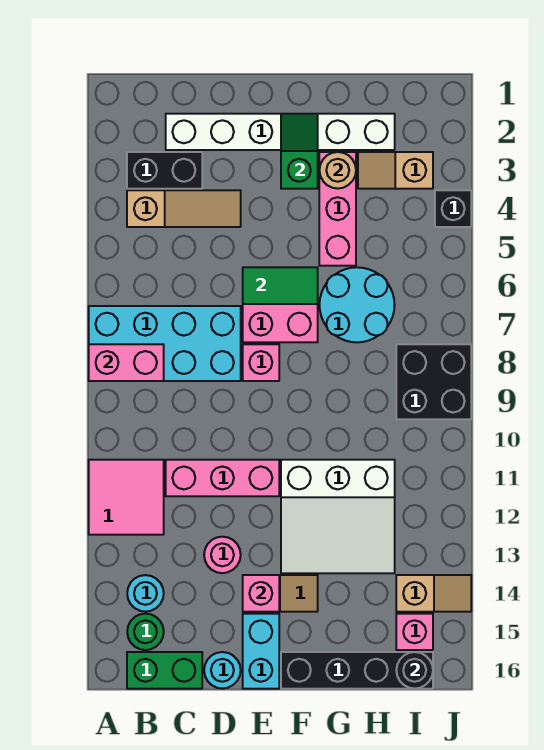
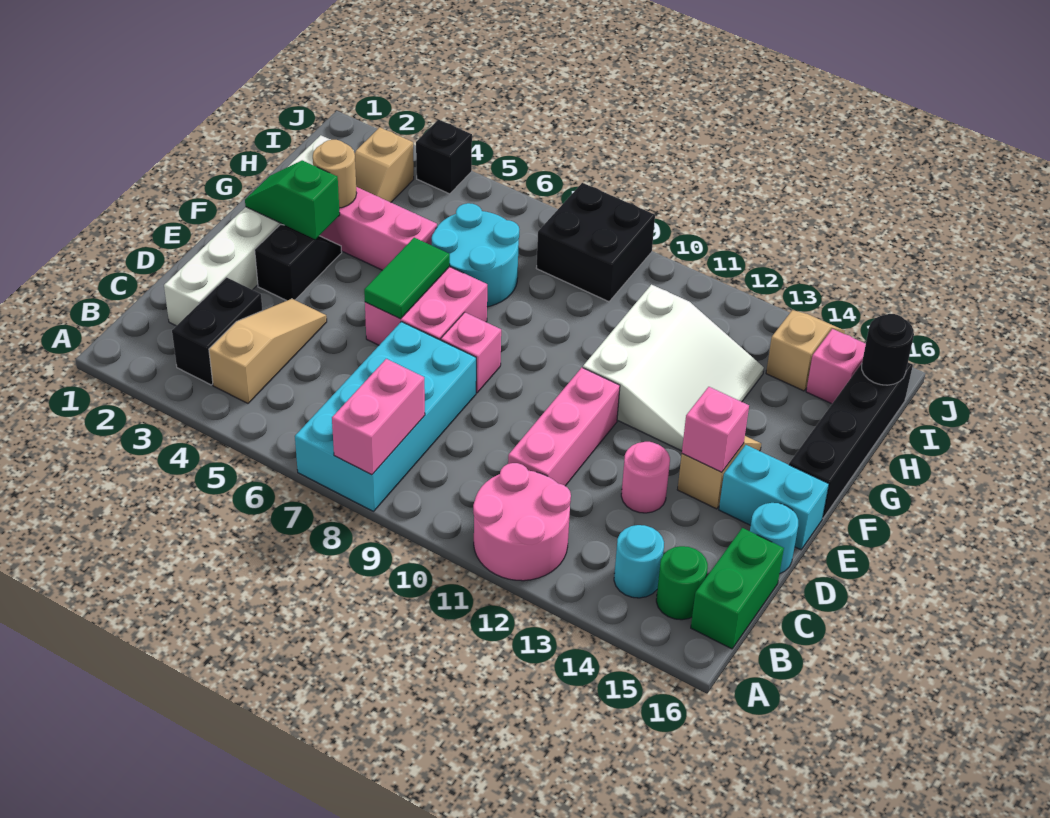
pink 2x2 tile [89,460,164,535] -> pink 2x2 round brick [473,463,571,581]
none -> black 1x2 slope [255,224,342,301]

